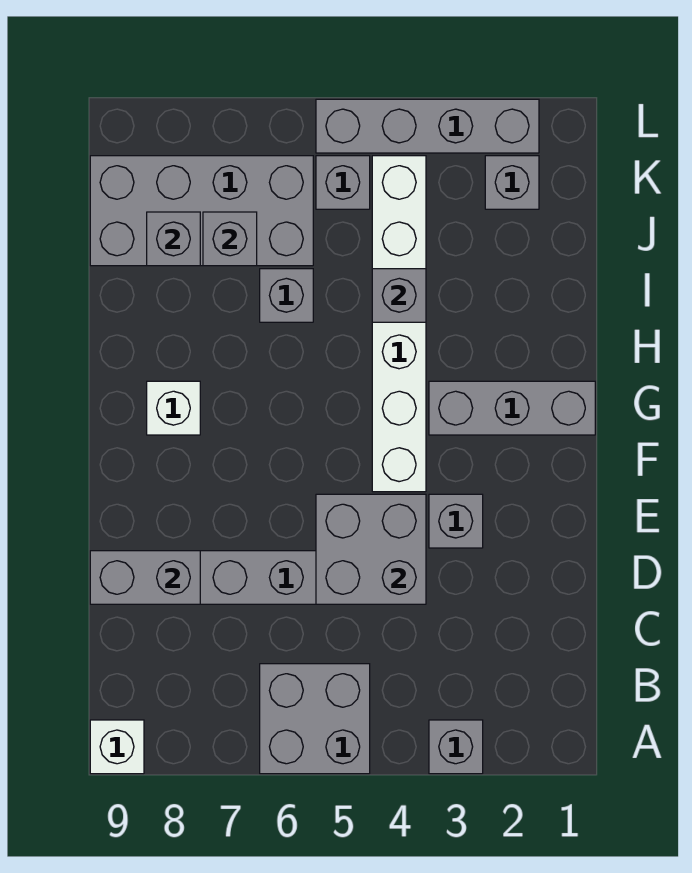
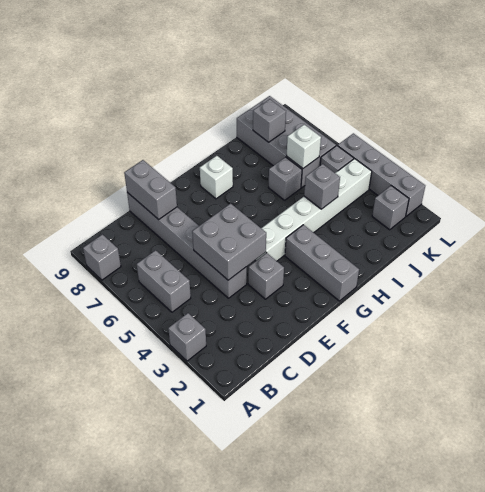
grey 2x2 brick [260,664,370,774] -> grey 1x2 brick [137,250,191,312]
white 1x1 brick [90,720,144,774] -> white 1x1 brick moved to [287,125,321,168]
grey 1x1 brick [203,212,257,266] -> grey 1x1 brick moved to [83,234,121,280]

